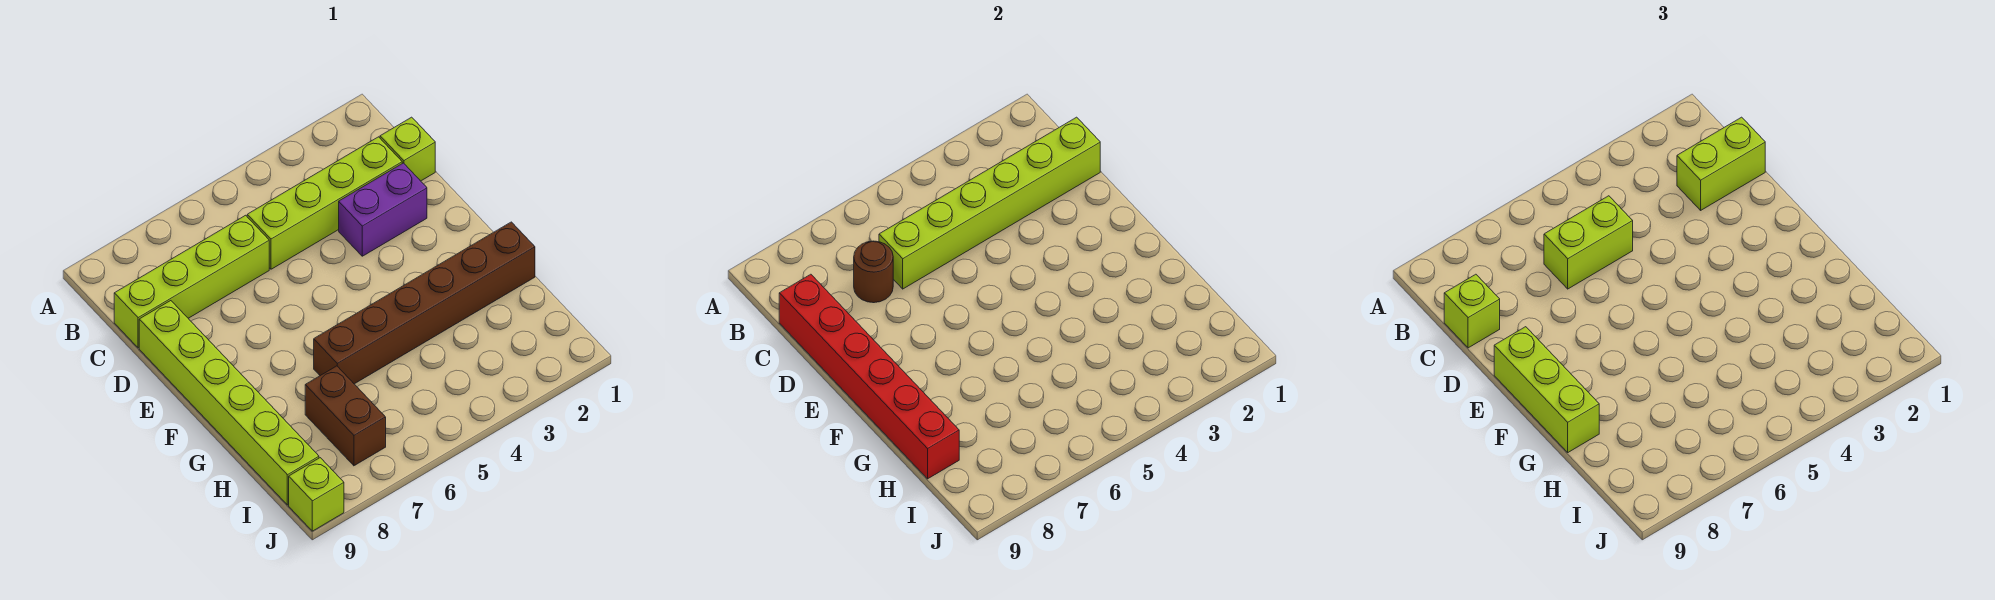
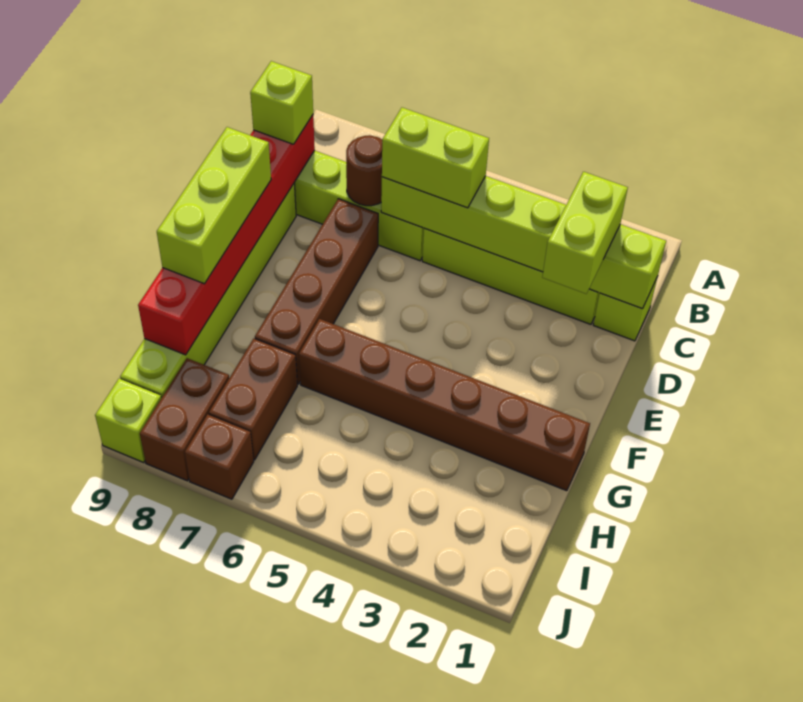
lime 1x2 brick [1677,117,1765,210] -> lime 1x2 brick turned to [542,172,628,294]
purple 1x2 brick [339,163,427,256] -> none
none -> brown 1x4 brick [255,199,378,384]
none -> brown 1x2 brick [140,358,229,481]
none -> brown 1x1 brick [185,415,254,499]

